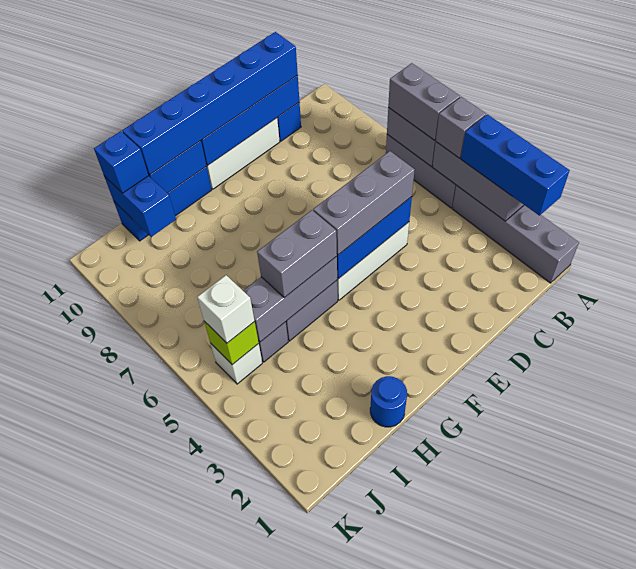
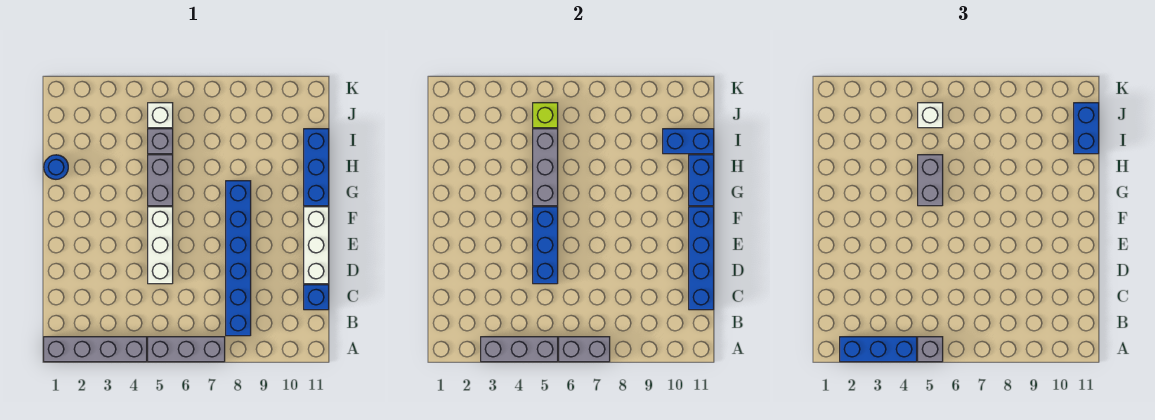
grey 1x2 brick [388,63,460,140] -> none
blue 1x6 brick [122,32,298,175] -> blue 1x6 brick moved to [226,181,251,336]
grey 1x3 brick [313,151,415,255] -> none
blue 1x1 brick [94,131,149,193] -> blue 1x2 brick [1074,103,1099,154]

